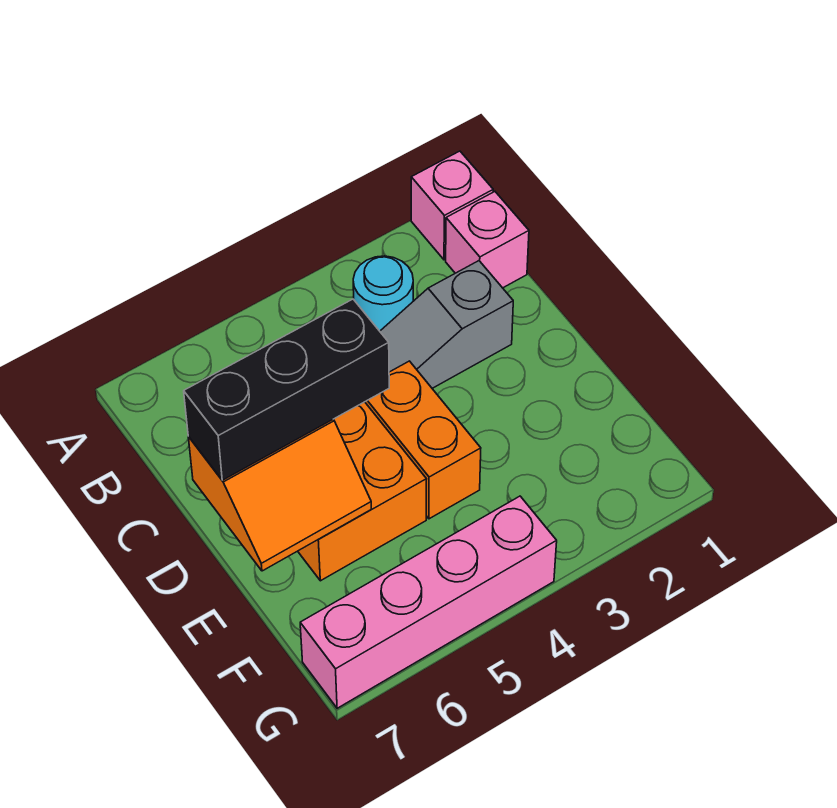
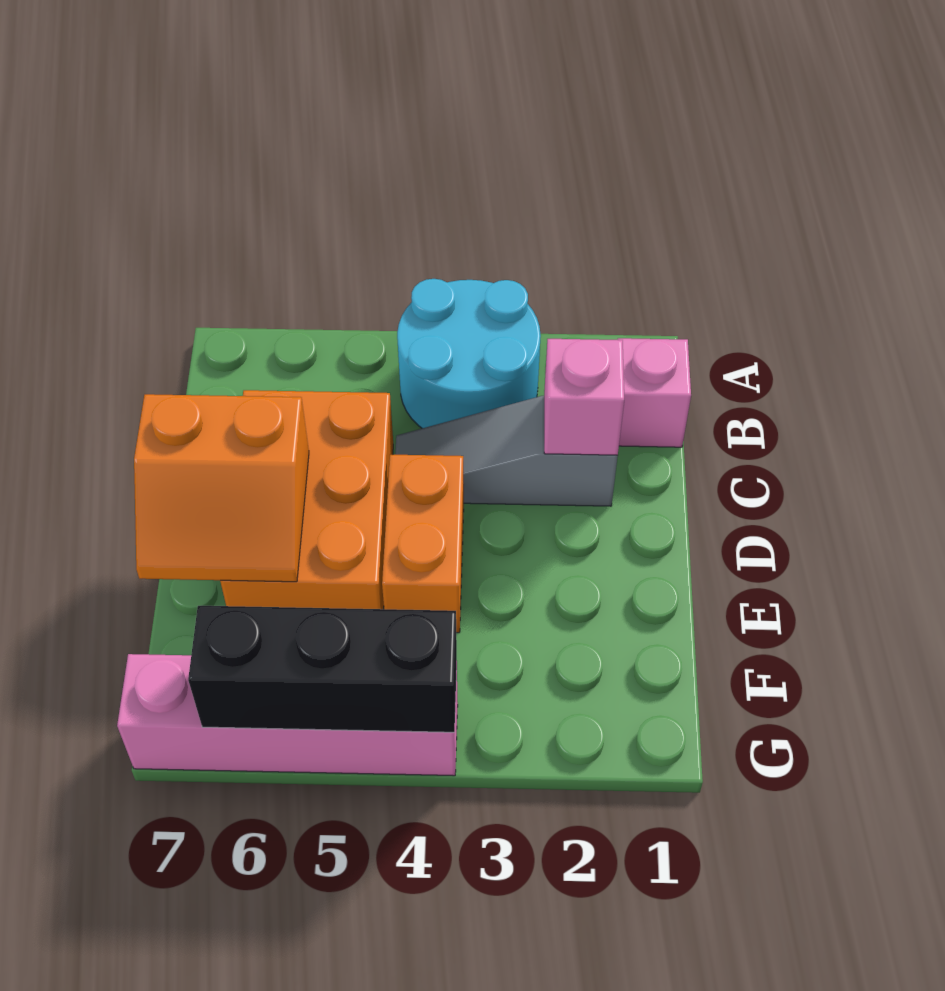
pink 1x1 brick [411,151,493,260] -> pink 1x1 brick moved to [544,339,624,455]
cyan 1x1 round brick [353,256,413,331] -> cyan 2x2 round brick [397,279,541,428]
black 1x3 brick [184,299,389,480] -> black 1x3 brick moved to [188,606,457,732]

